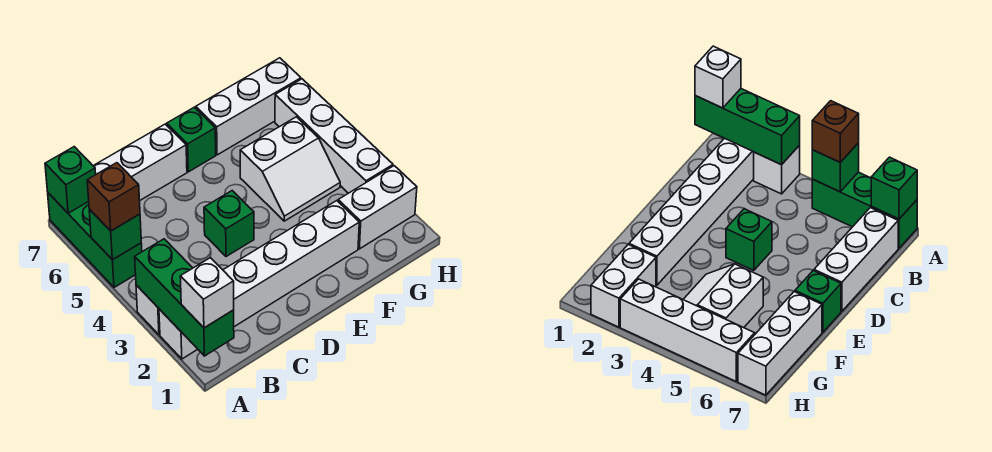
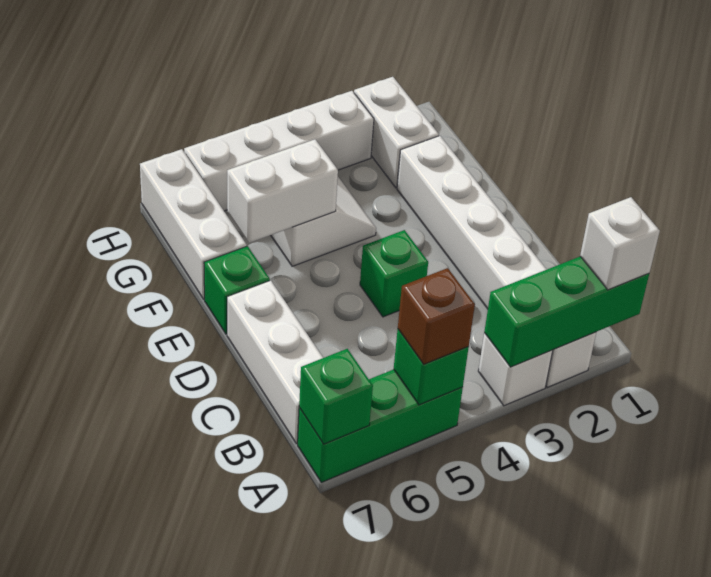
none -> white 1x2 brick [227,139,338,243]

